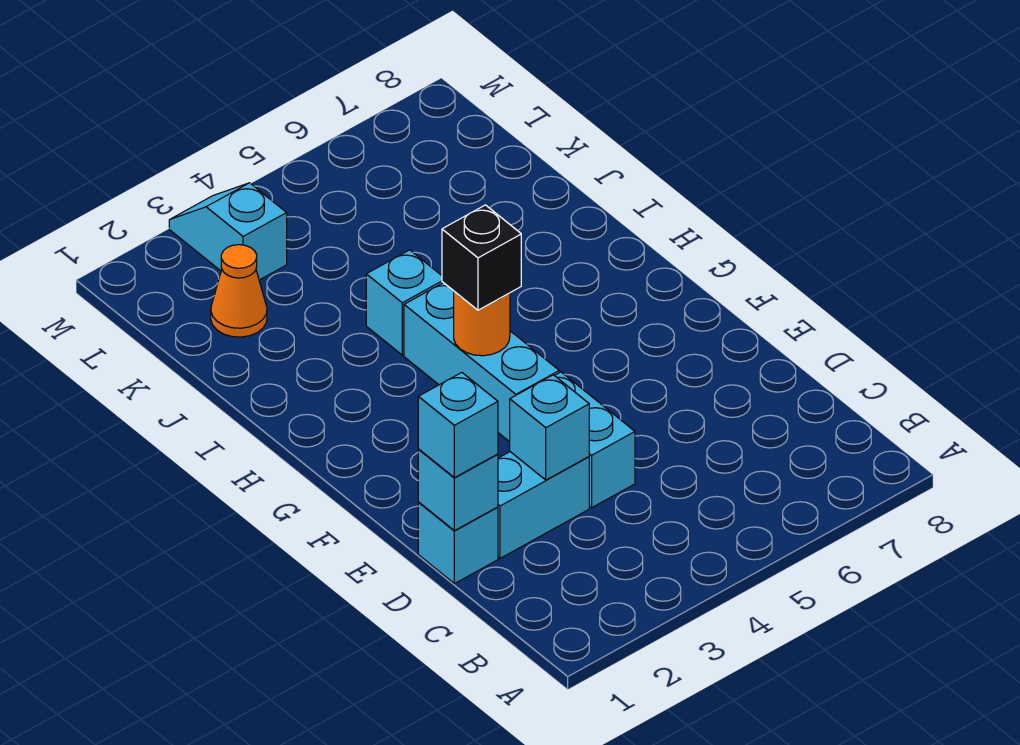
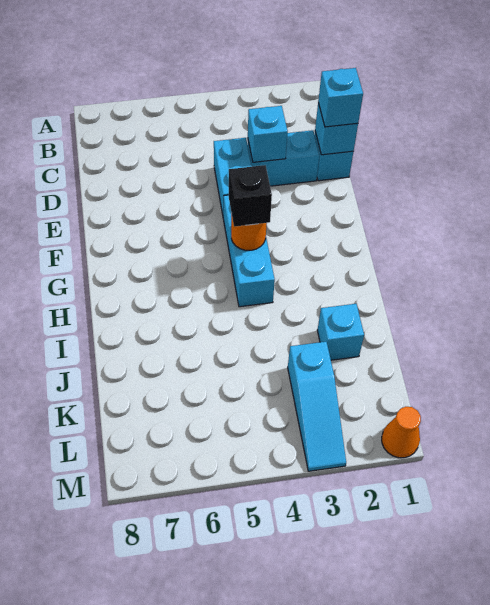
cyan 1x1 brick [366,250,443,355] -> cyan 1x1 brick moved to [317,304,364,360]
orange 1x1 cone [211,245,267,337] -> orange 1x1 cone moved to [382,407,421,458]
cyan 1x2 slope [169,183,287,280] -> cyan 1x3 slope [288,342,346,471]

